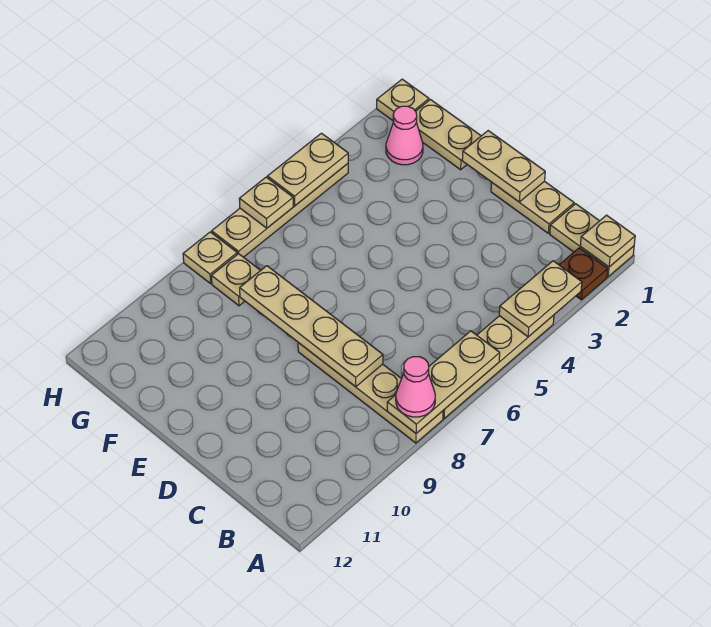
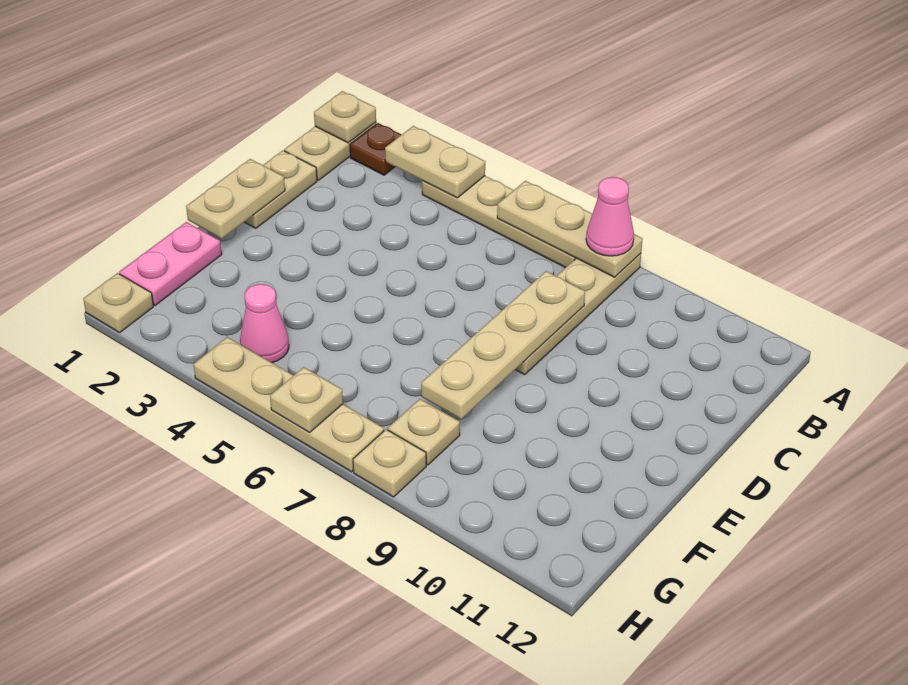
tan 1x2 plate [416,100,481,170] -> pink 1x2 plate [119,222,222,305]
pink 1x1 cone [386,106,423,165] -> pink 1x1 cone moved to [240,284,289,363]
tan 1x2 plate [267,133,348,206] -> none

